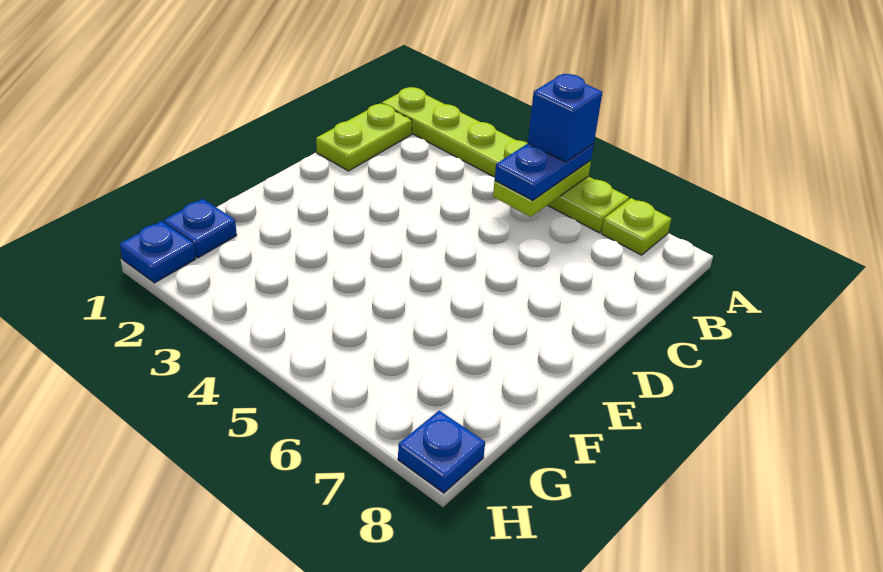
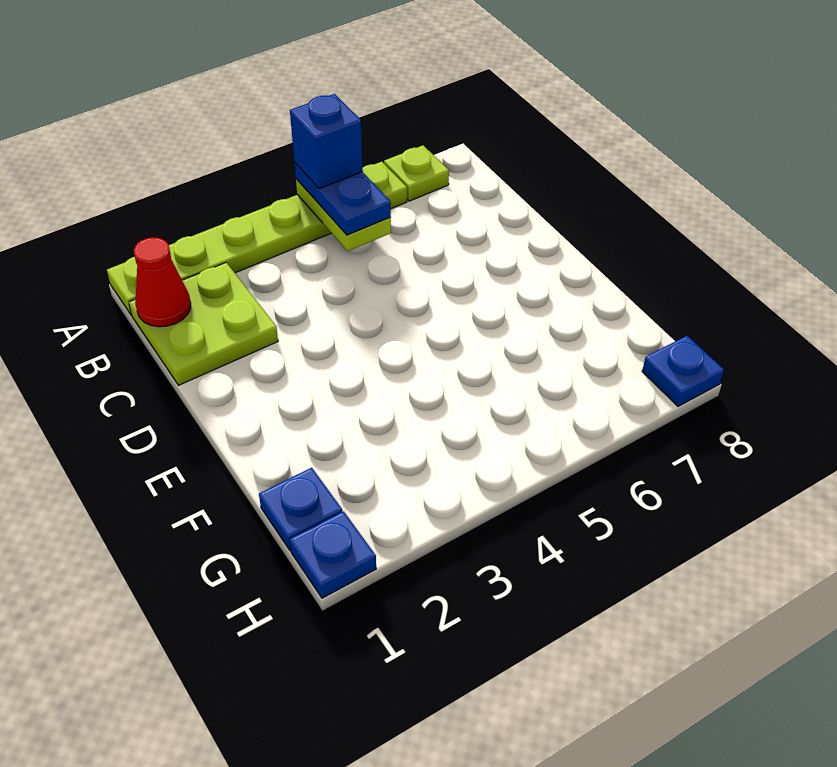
lime 1x2 plate [316,103,412,171] -> lime 2x2 plate [129,262,278,385]
none -> red 1x1 cone [134,237,191,327]

